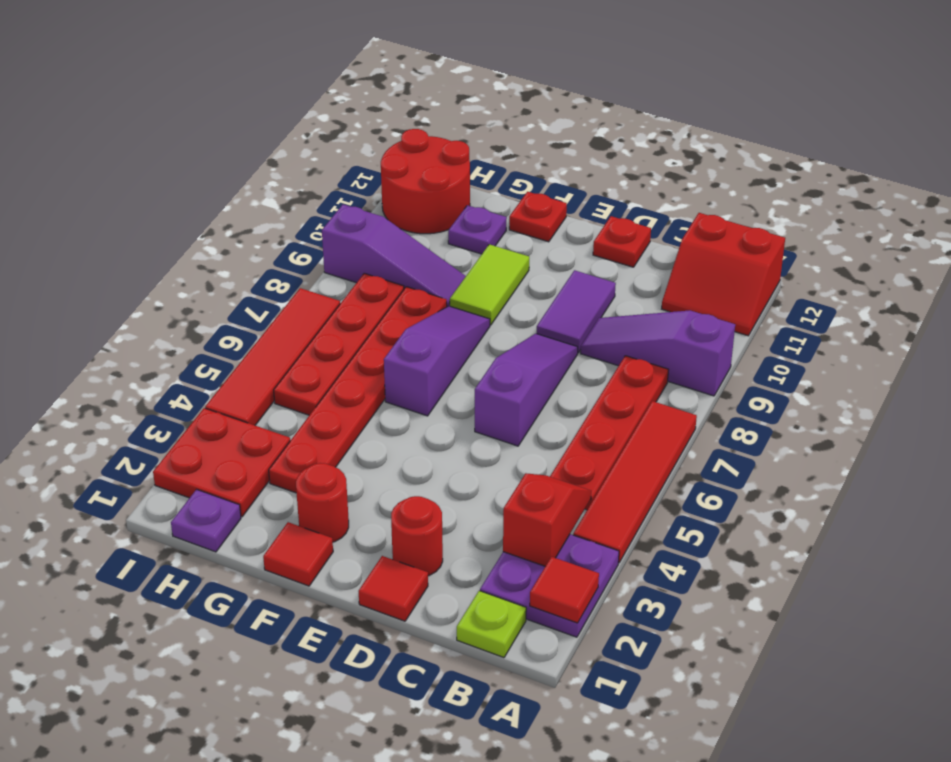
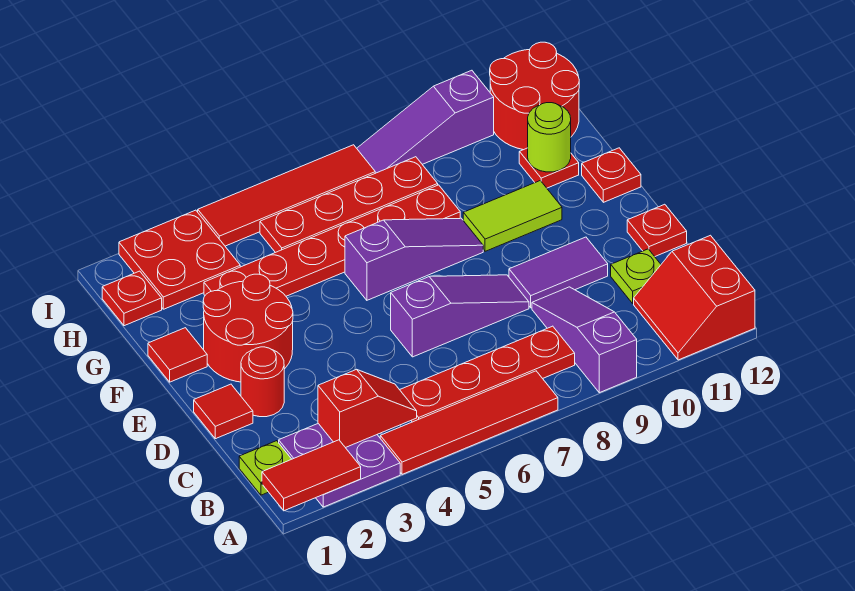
red 1x1 tile [530,557,599,623] -> red 1x2 tile [262,440,361,511]
none -> lime 1x1 plate [611,249,661,303]
red 1x1 round brick [296,463,349,542] -> red 2x2 round brick [203,274,293,382]
purple 1x3 slope [322,205,466,307] -> purple 1x3 slope turned to [357,70,494,173]
purple 1x1 plate [448,205,507,254] -> red 1x1 plate [519,148,579,188]
none -> lime 1x1 round brick [528,103,571,172]
purple 1x1 plate [171,489,241,552] -> red 1x1 plate [102,271,162,326]

